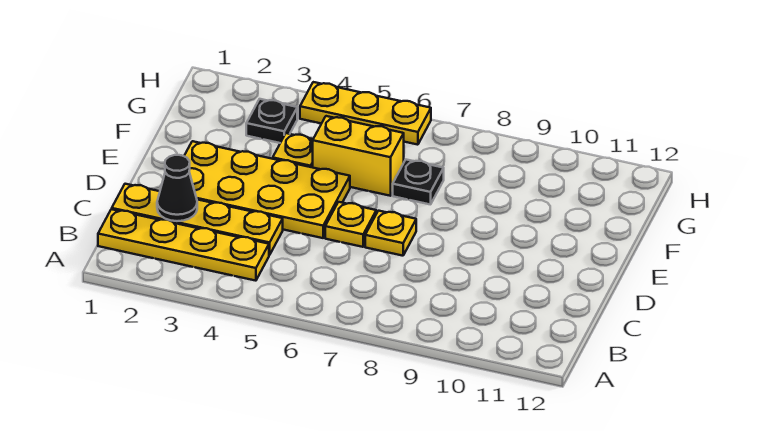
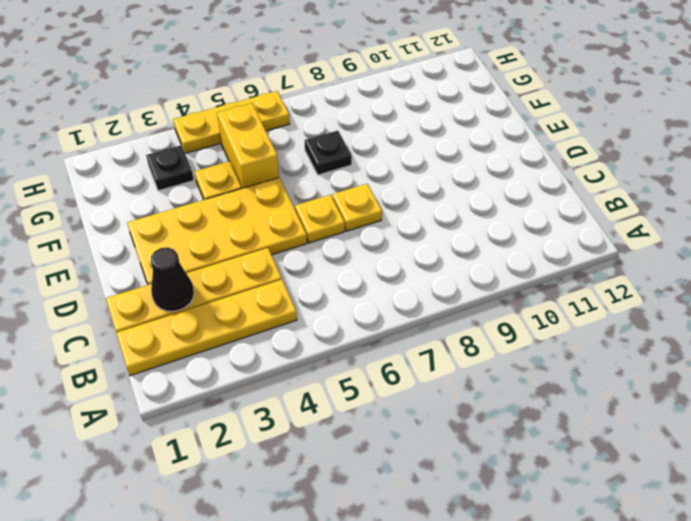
yellow 1x2 brick [313,116,404,196] -> yellow 1x2 brick turned to [217,103,279,189]

